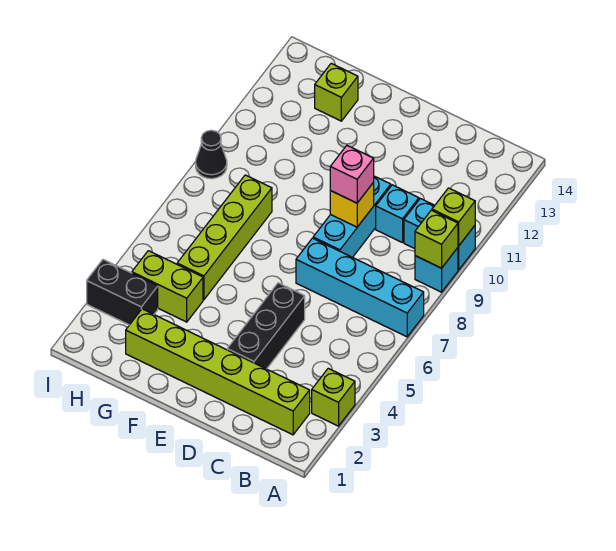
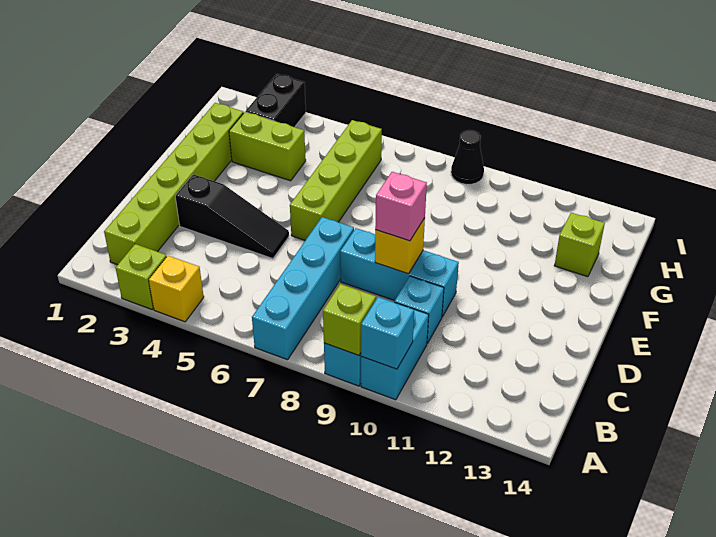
none -> yellow 1x1 brick [149,256,204,322]
lime 1x1 brick [432,188,475,246] -> cyan 1x1 brick [361,297,414,369]
black 1x3 brick [227,283,305,369] -> black 1x3 slope [175,174,289,258]
lime 1x2 brick [132,251,203,322] -> lime 1x2 brick turned to [229,112,306,181]
lime 1x4 brick [177,175,272,300] -> lime 1x4 brick turned to [290,120,382,240]

